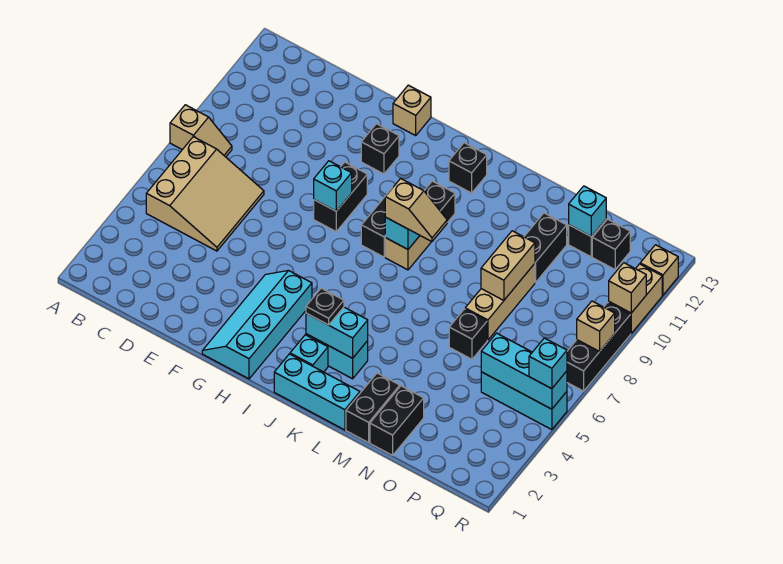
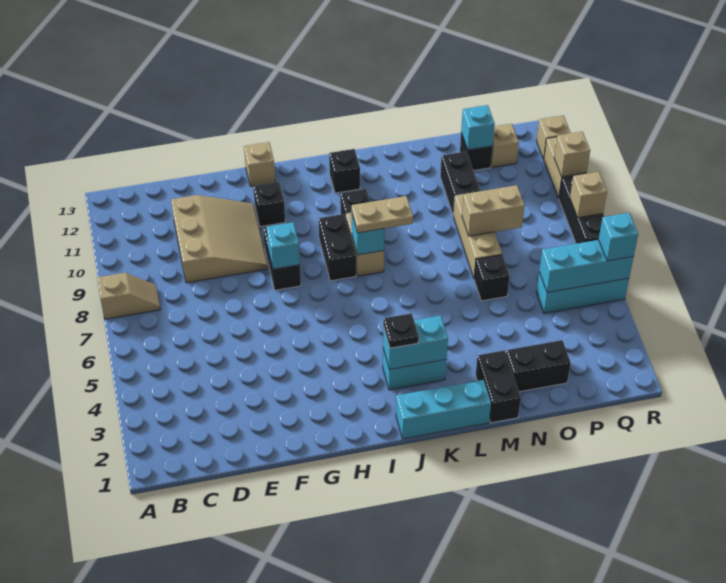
tan 3x3 slope [146,137,264,251] -> tan 3x3 slope moved to [171,195,268,283]
cyan 2x4 slope [202,271,312,379] -> none
cyan 1x1 brick [290,335,328,372] -> none
tan 1x2 slope [385,179,447,242] -> tan 1x2 plate [352,196,413,233]
black 1x2 brick [370,386,424,455] -> black 1x2 brick turned to [506,340,571,392]
tan 1x2 brick [481,231,535,300] -> tan 1x2 brick turned to [462,185,525,236]
black 1x1 brick [592,219,630,269] -> tan 1x1 brick [491,124,519,168]

